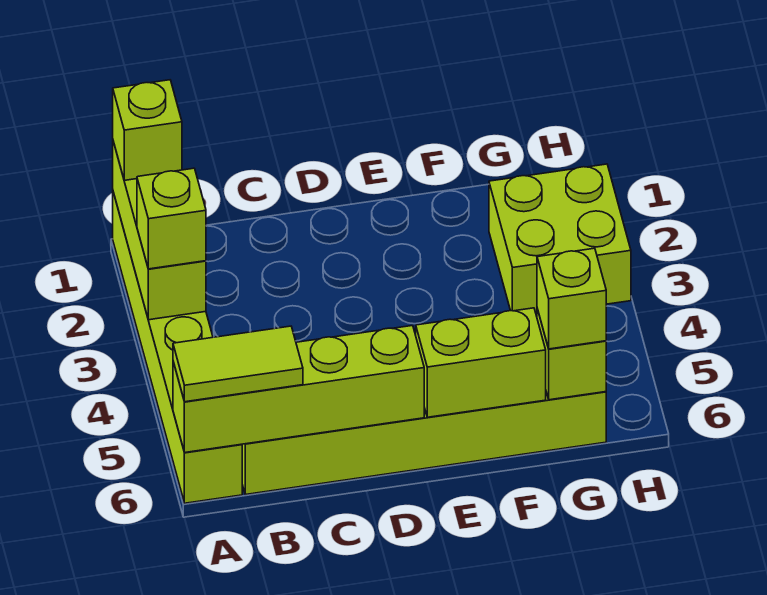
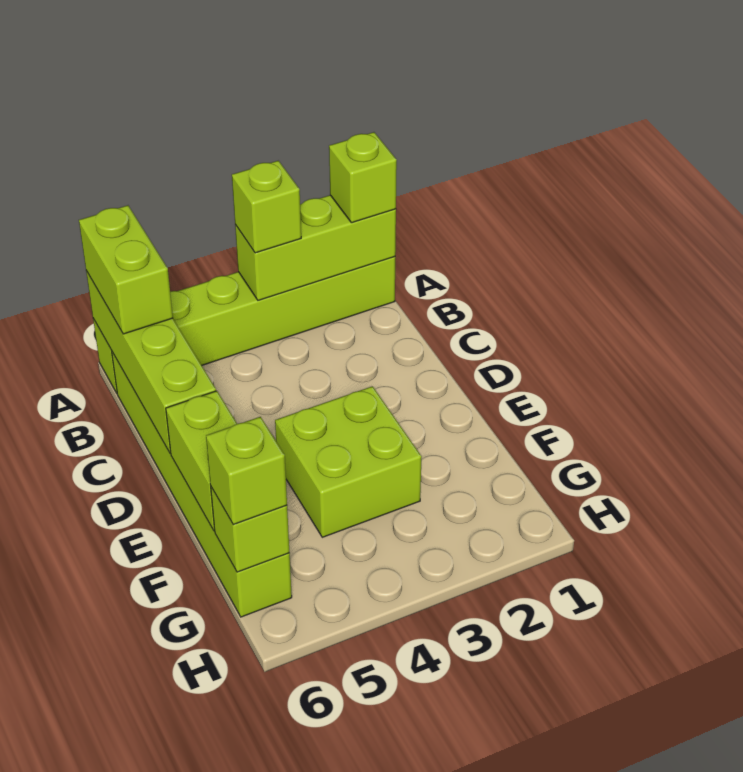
lime 1x2 tile [173,326,303,402] -> lime 1x2 brick [79,205,173,334]
lime 2x2 brick [489,164,631,314] -> lime 2x2 brick moved to [275,386,422,537]

